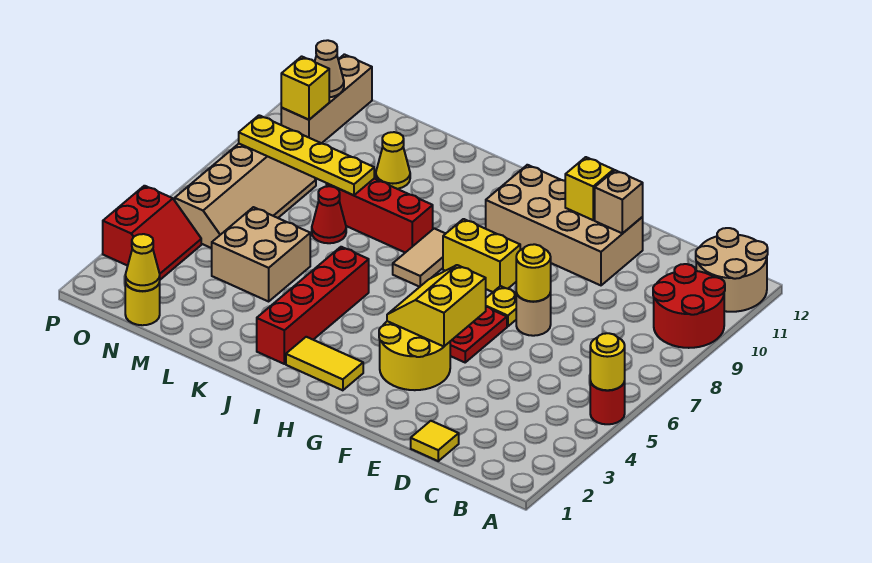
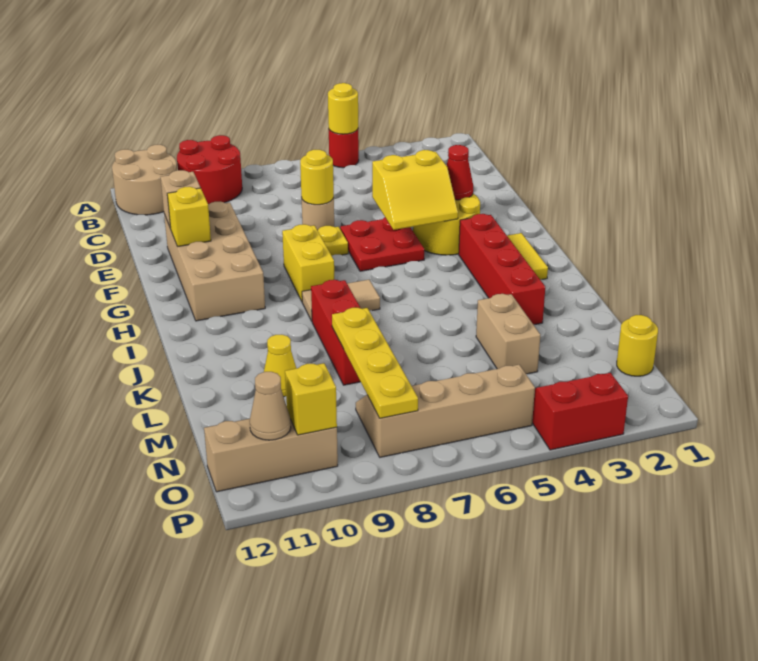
yellow 1x1 tile [411,421,459,461] -> none
red 1x4 brick [257,247,369,364] -> red 1x4 brick turned to [459,214,545,325]
tan 2x2 brick [212,207,310,301] -> tan 1x2 brick [476,294,540,374]
red 1x1 cone [312,186,346,243] -> red 1x1 cone moved to [447,145,473,200]
yellow 1x1 cone [125,234,160,291] -> none

